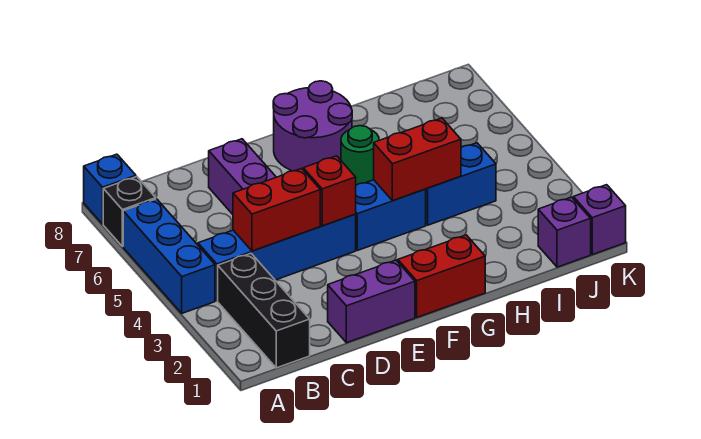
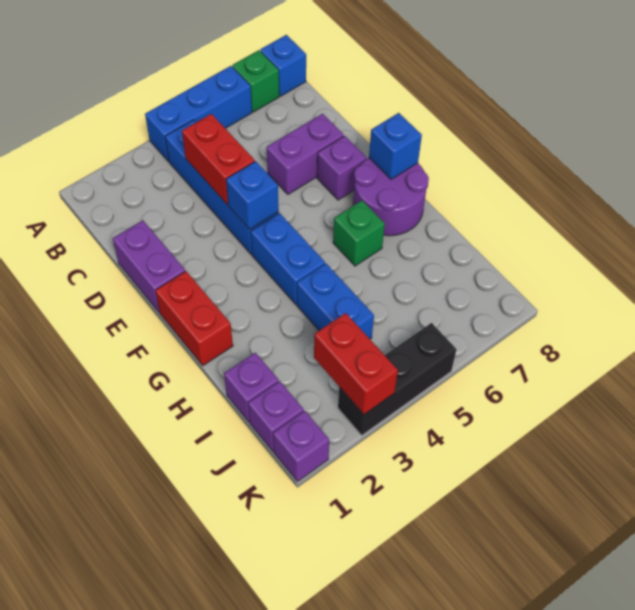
black 1x1 brick [103,177,156,246] -> green 1x1 brick [232,50,279,112]
black 1x3 brick [218,253,310,368] -> black 1x3 brick moved to [338,323,456,435]
red 1x1 brick [303,156,356,226] -> blue 1x1 brick [226,161,279,229]
none -> purple 1x1 brick [317,136,366,200]
none -> blue 1x1 brick [369,113,422,179]
red 1x2 brick [374,118,461,201] -> red 1x2 brick moved to [314,313,398,414]
green 1x1 round brick [341,126,379,185] -> green 1x1 brick [333,201,385,266]
none -> purple 1x1 brick [224,353,279,422]

